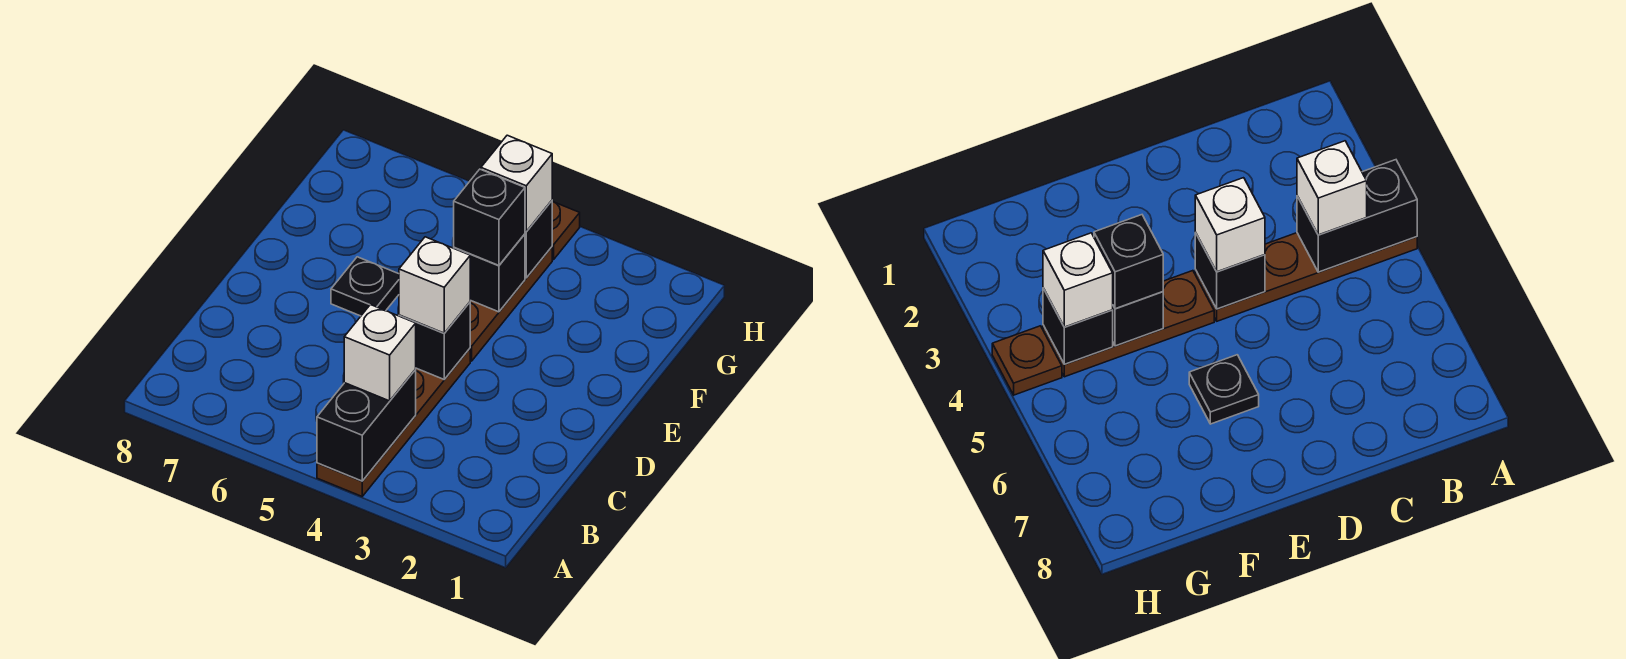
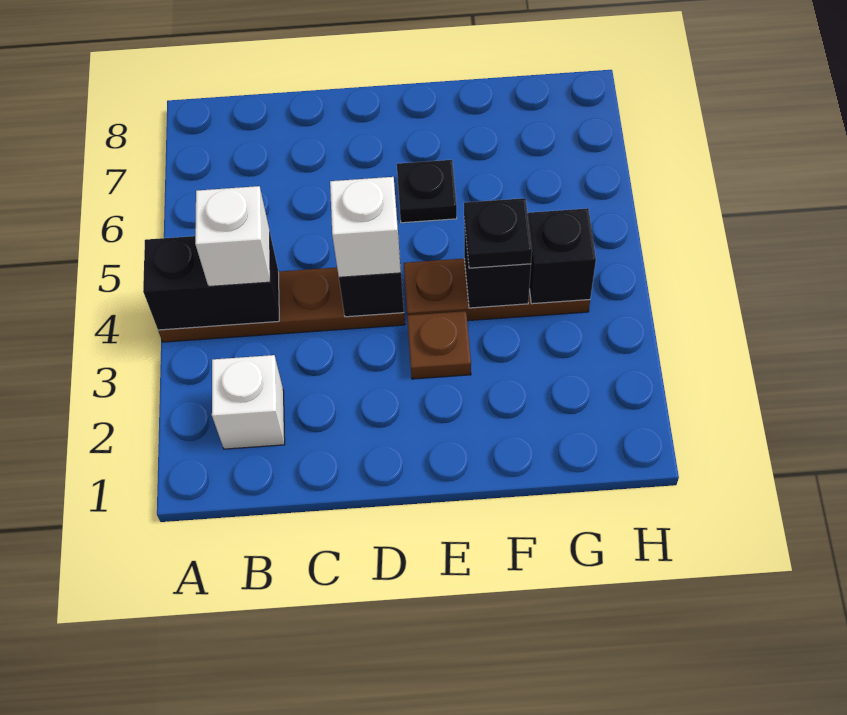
black 1x1 brick [454,169,525,265] -> black 1x1 plate [464,198,532,268]
white 1x1 brick [481,135,552,232] -> white 1x1 brick moved to [212,355,285,449]
brown 1x1 plate [552,201,580,260] -> brown 1x1 plate moved to [407,311,471,379]

